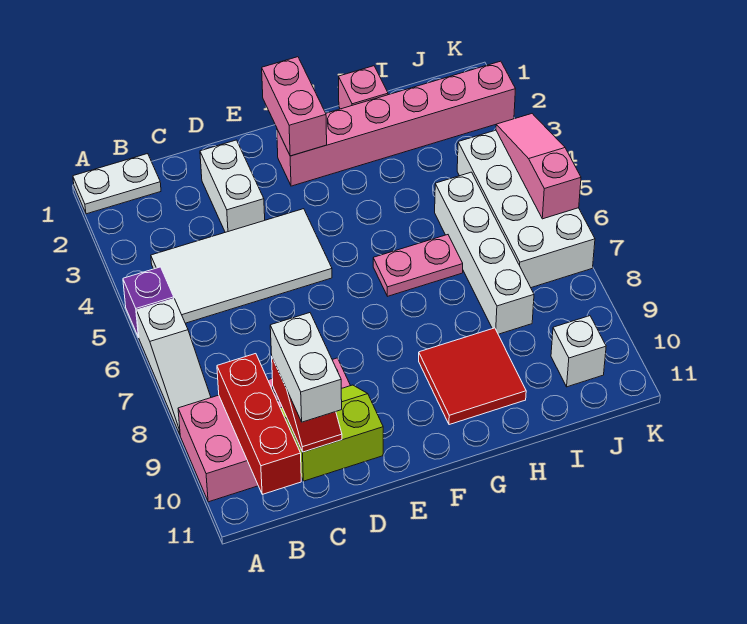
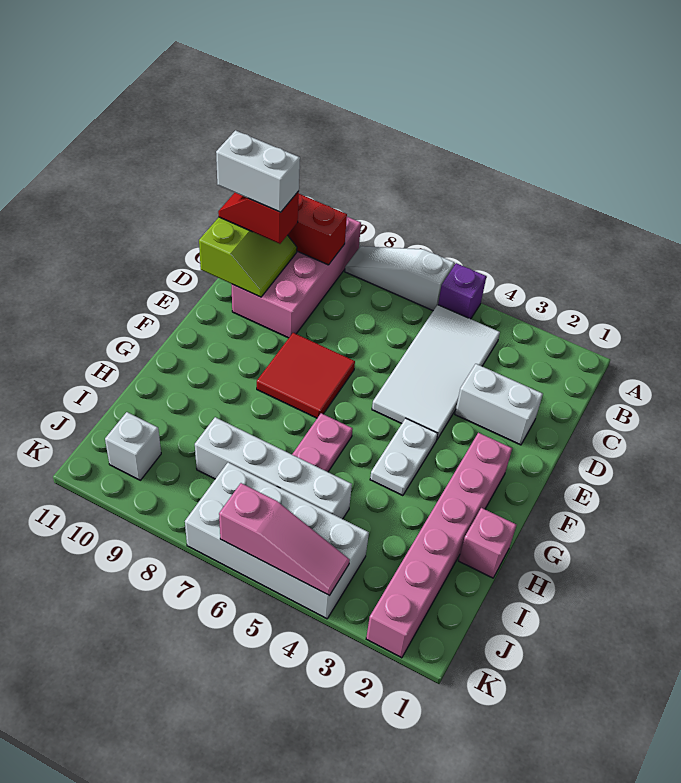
white 1x2 plate [73,154,161,214] -> white 1x2 plate moved to [370,418,438,496]
pink 1x2 brick [262,57,327,156] -> none
red 2x2 tile [419,328,526,425] -> red 2x2 tile moved to [257,333,355,418]

